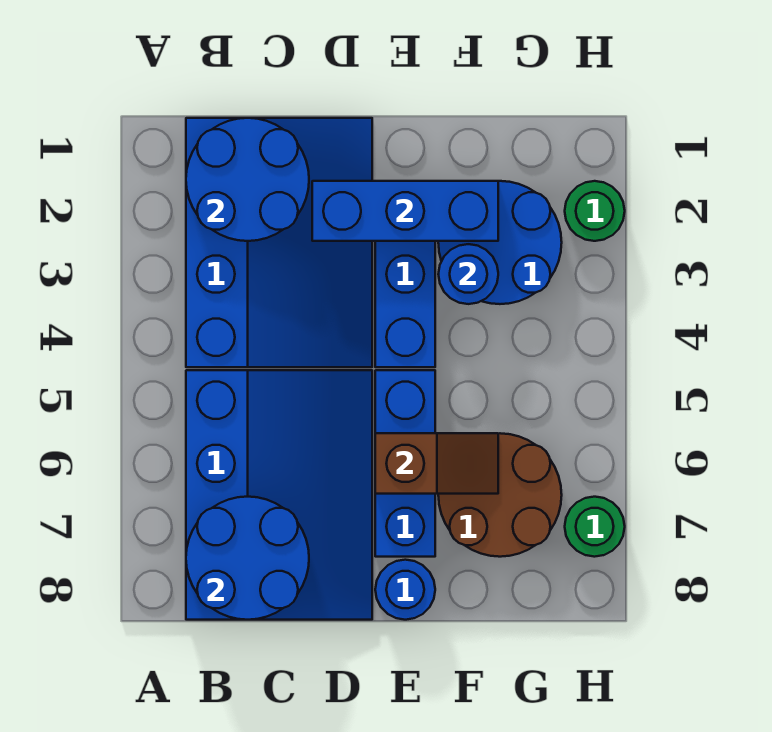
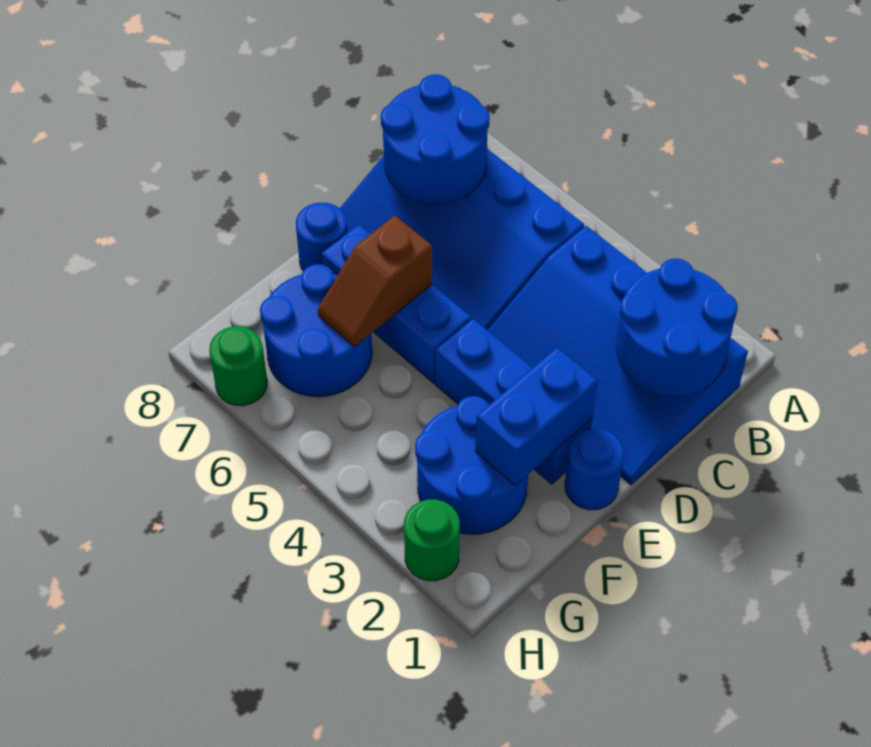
blue 1x3 brick [312,181,498,241] -> blue 1x2 brick [475,348,598,485]
blue 1x1 round brick [438,244,498,304] -> blue 1x1 round brick moved to [565,429,624,510]
brown 2x2 round brick [438,433,562,557] -> blue 2x2 round brick [260,264,372,397]

